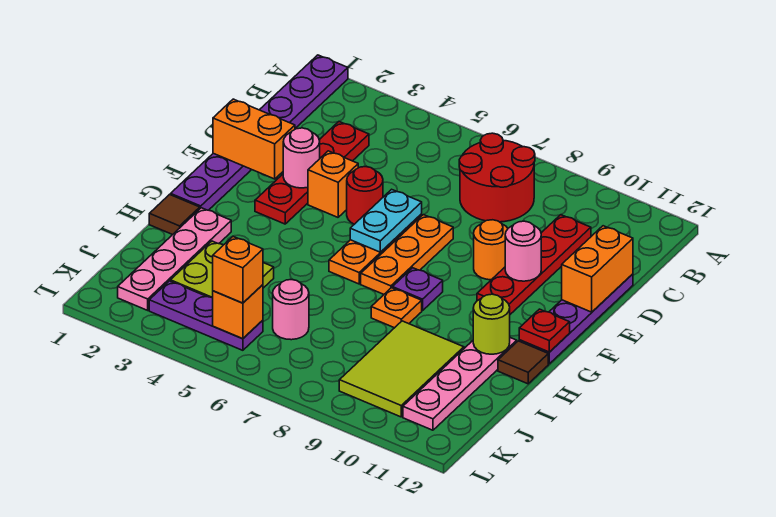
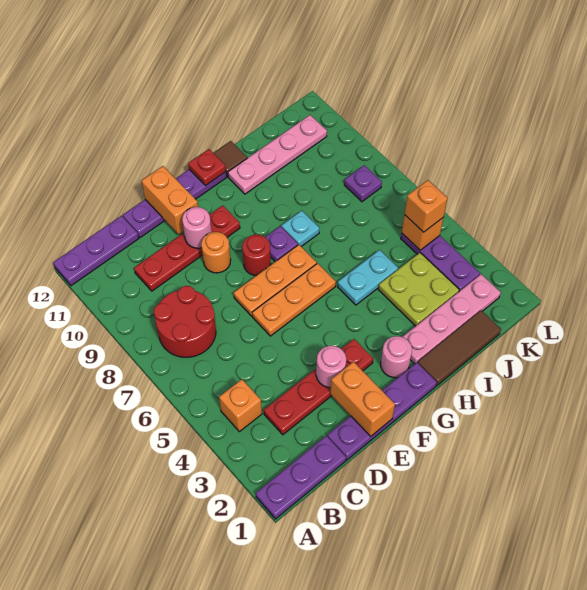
none -> purple 1x3 plate [53,216,139,286]
orange 1x2 brick [562,226,633,312] -> orange 1x2 brick turned to [141,166,198,234]
orange 1x1 brick [308,151,358,217] -> orange 1x1 brick moved to [219,379,262,432]
red 1x1 round brick [347,167,383,224] -> red 1x1 round brick moved to [242,235,271,275]
cyan 1x2 plate [350,189,422,252] -> cyan 1x2 plate moved to [338,250,398,305]
brown 1x1 tile [149,195,200,235] -> brown 1x3 tile [418,310,501,386]
orange 1x1 plate [371,288,422,328] -> cyan 1x1 plate [281,211,319,247]
lime 1x1 round brick [473,294,510,354] -> none
lime 2x3 tile [339,321,464,417] -> none
pink 1x1 round brick [273,280,309,340] -> pink 1x1 round brick moved to [381,336,412,378]
none -> purple 1x1 plate [344,165,382,202]

